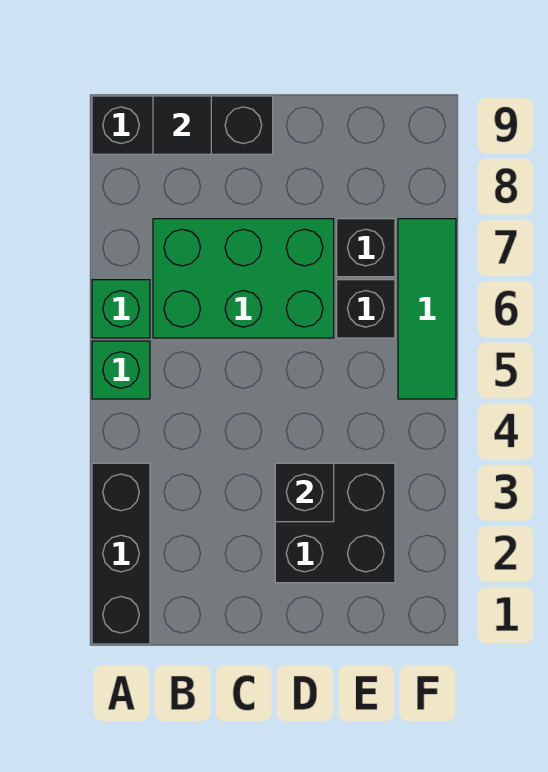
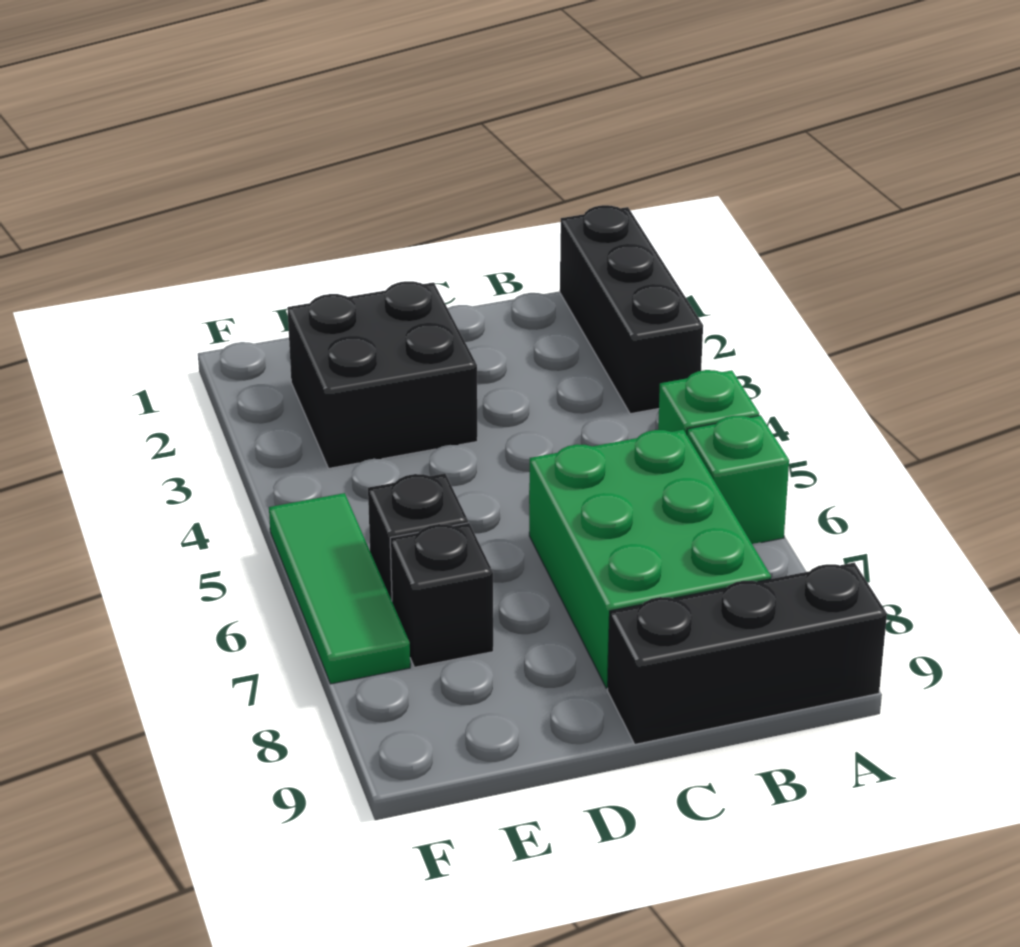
green 2x3 brick [153,219,334,338] -> green 2x3 brick turned to [529,430,771,688]
black 1x1 tile [153,96,211,154] -> none
black 1x1 brick [275,463,334,522] -> none

